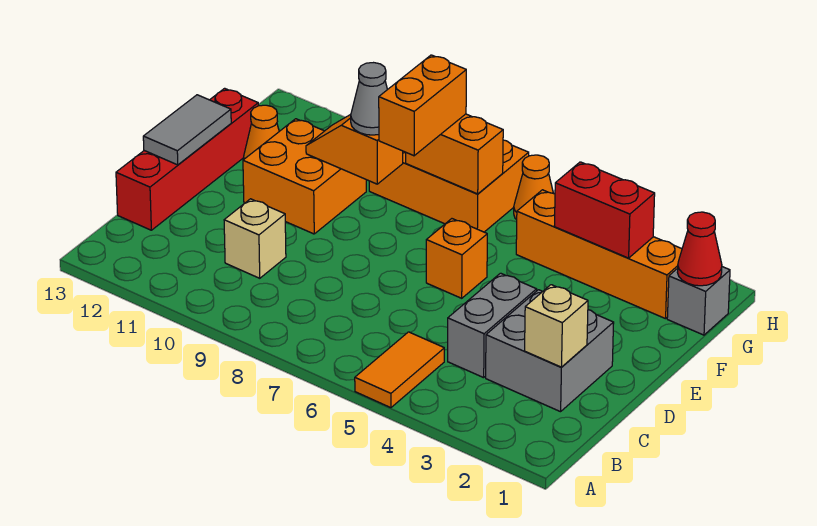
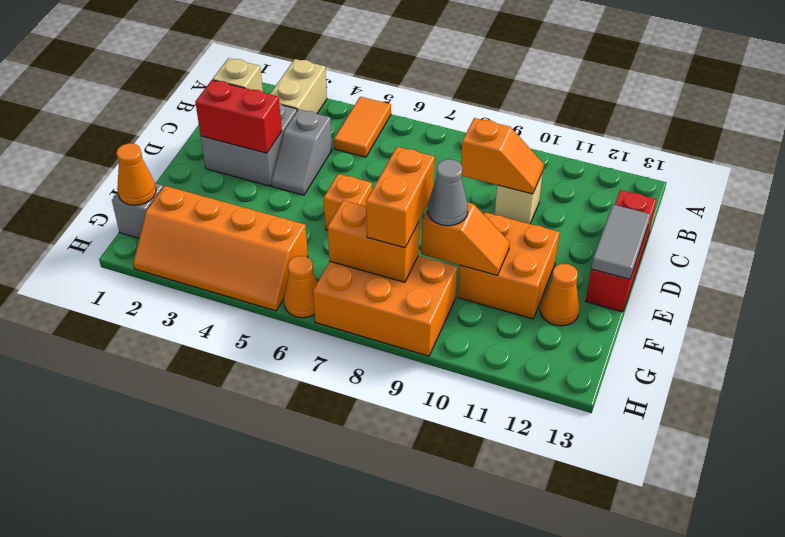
none -> tan 1x2 brick [270,59,327,114]
grey 1x2 brick [448,273,537,378] -> grey 1x2 slope [271,109,332,195]
none -> orange 1x2 slope [461,118,544,194]
red 1x4 brick [116,88,258,230] -> red 1x3 brick [586,190,657,312]
red 1x1 cone [677,212,722,286] -> orange 1x1 cone [116,143,156,205]
red 1x2 brick [554,162,655,258] -> red 1x2 brick moved to [195,80,282,153]

